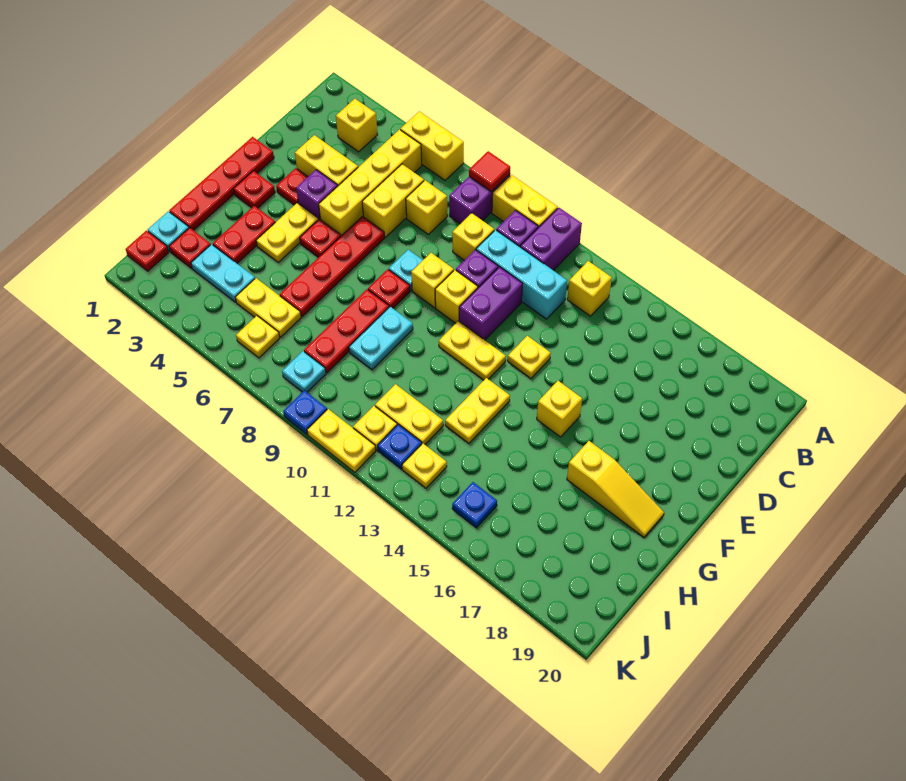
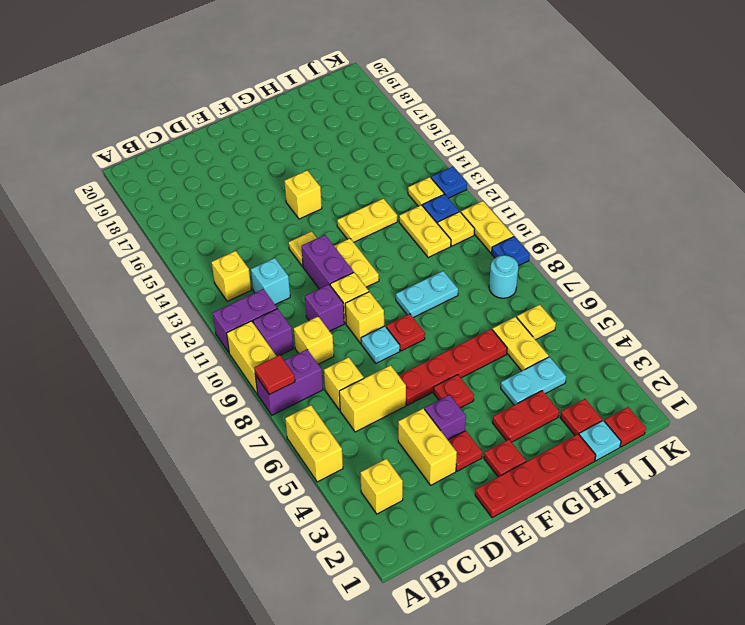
yellow 1x4 brick [319,130,422,236] -> none
cyan 1x3 brick [476,230,567,319] -> cyan 1x1 brick [251,258,290,305]
purple 1x2 brick [459,267,522,340] -> purple 1x2 brick turned to [301,235,354,289]
yellow 1x2 plate [256,203,318,262] -> none
red 1x3 plate [304,289,389,373] -> none
yellow 1x3 slope [567,441,664,537] -> none
cyan 1x2 plate [191,244,255,302] -> cyan 1x2 plate turned to [501,357,566,405]
cyan 1x1 plate [282,351,326,392] -> cyan 1x1 round brick [489,255,518,298]
blue 1x1 plate [452,482,497,528] -> blue 1x1 plate moved to [431,167,467,198]

